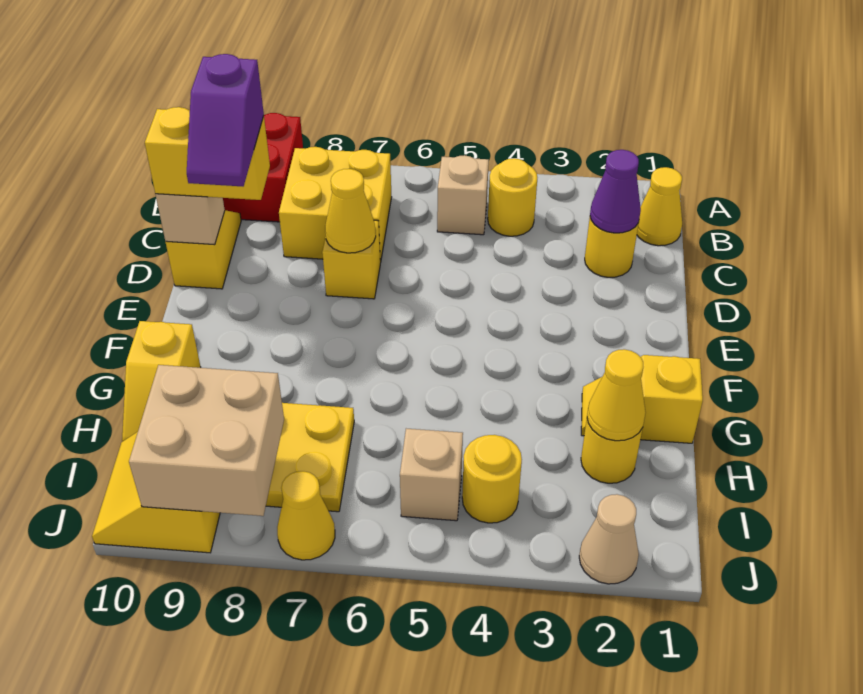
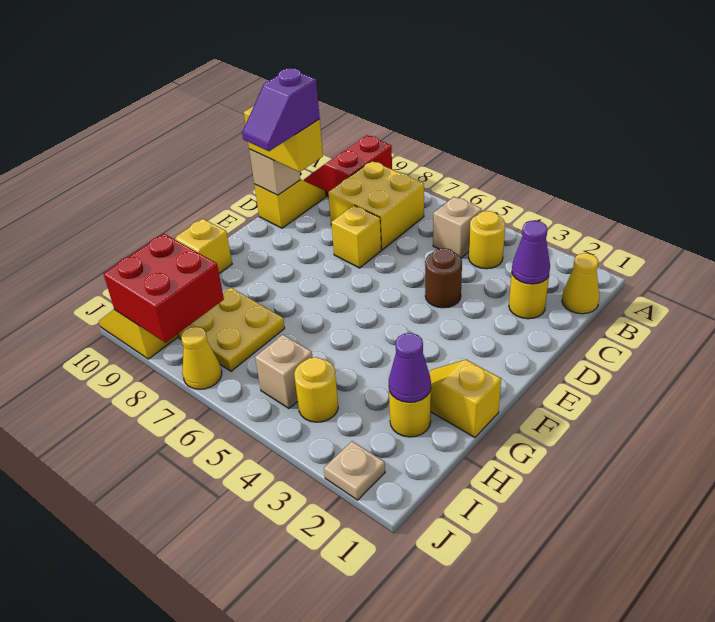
none -> brown 1x1 round brick [425,248,462,308]
yellow 1x1 cone [325,169,376,253] -> none
yellow 1x1 cone [587,349,646,441] -> purple 1x1 cone [389,333,431,402]
tan 2x2 brick [129,365,284,516] -> red 2x2 brick [104,234,224,343]
tan 1x1 cone [579,494,639,584] -> tan 1x1 plate [324,441,385,500]

